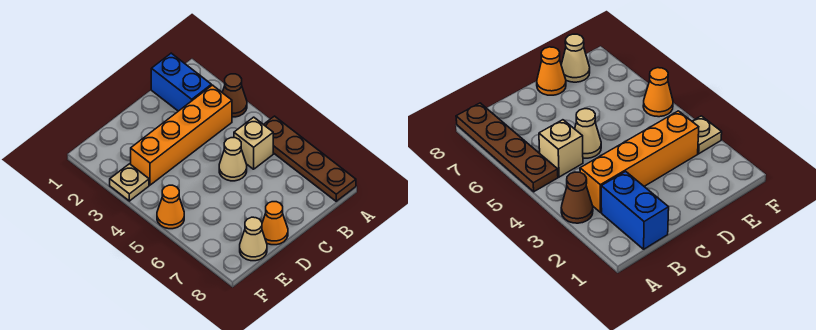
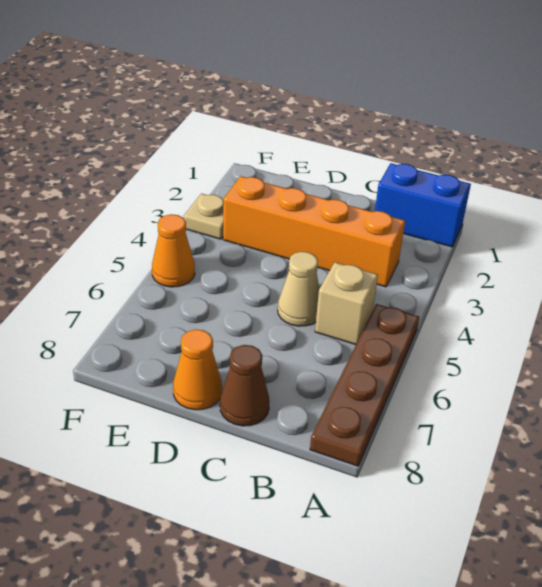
brown 1x1 cone [222,74,247,117] -> brown 1x1 cone moved to [220,345,269,426]
blue 1x2 brick [151,53,211,111] -> blue 1x2 brick turned to [375,163,471,247]
tan 1x1 cone [240,217,267,261] -> none

